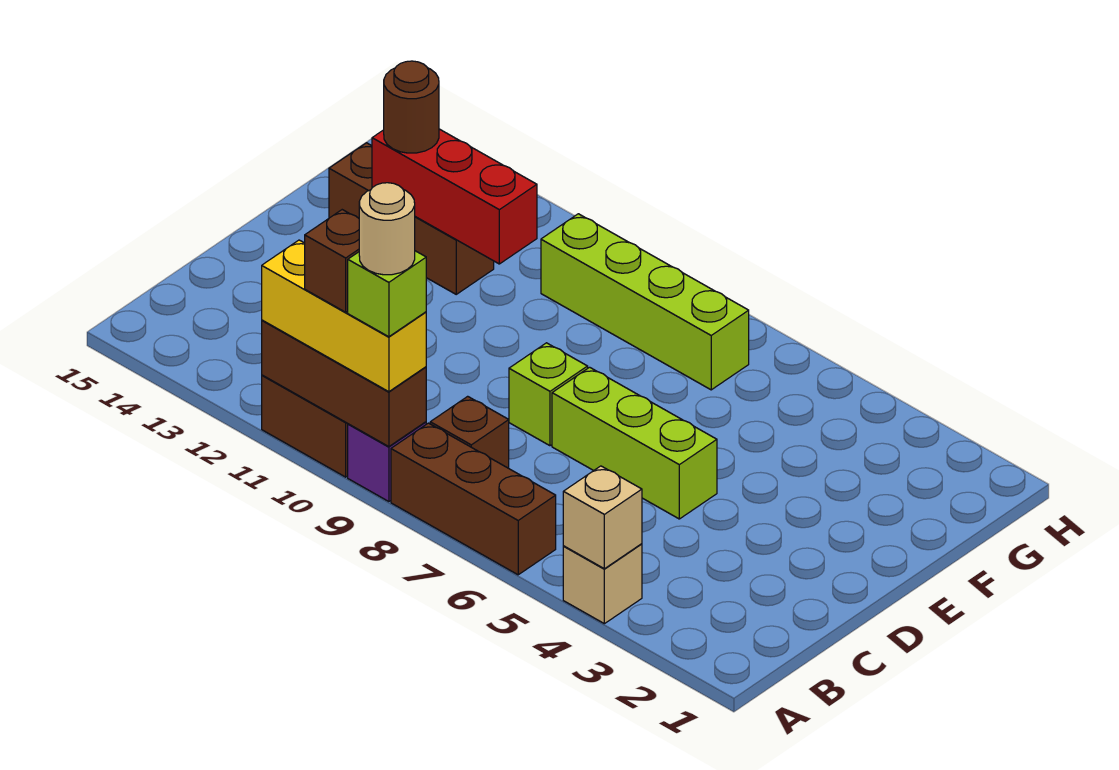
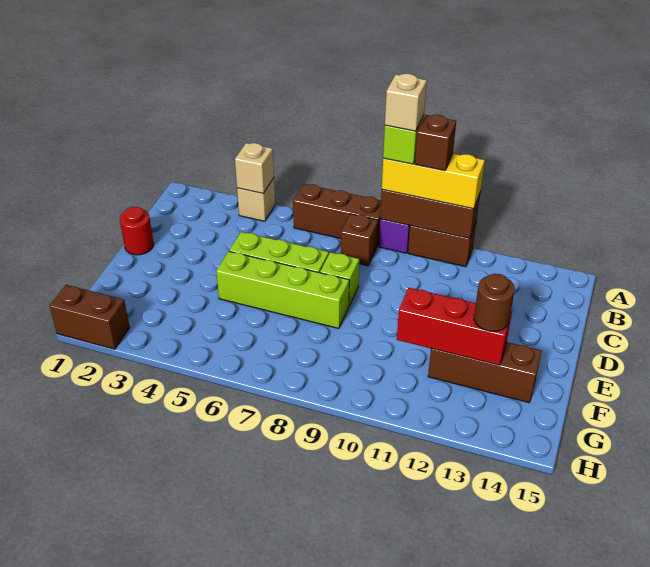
tan 1x1 round brick [359,183,415,275] -> tan 1x1 brick [385,74,427,131]
none -> red 1x1 round brick [120,207,154,255]
lime 1x4 brick [541,214,749,390] -> lime 1x4 brick moved to [216,251,349,329]
none -> brown 1x2 brick [50,285,130,349]

